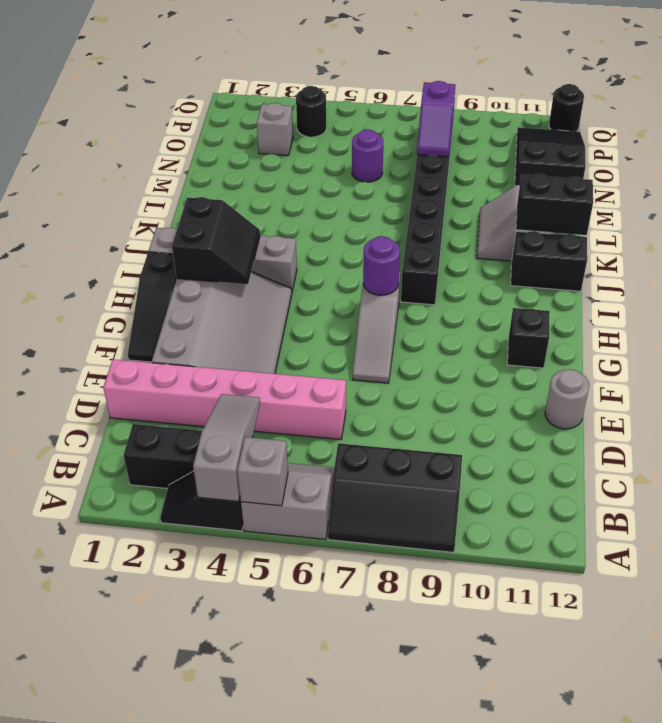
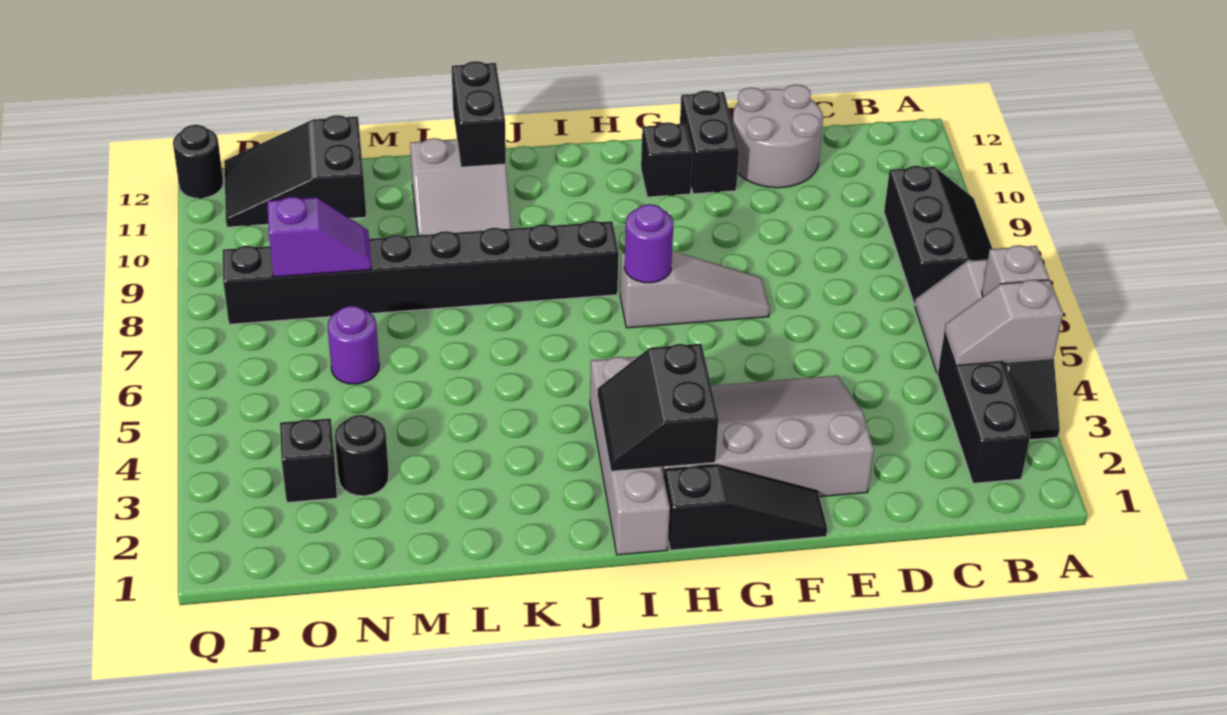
grey 1x3 slope [193,394,260,501] -> grey 1x2 slope [944,280,1063,366]
pink 1x6 brick [103,359,346,439] -> none
grey 1x1 round brick [545,369,590,429] -> grey 2x2 round brick [733,85,823,188]
black 2x2 slope [172,197,260,284] -> black 2x2 slope turned to [597,344,719,471]
black 1x2 brick [511,231,587,291] -> black 1x2 brick moved to [680,91,739,194]
grey 1x1 brick [257,103,293,156] -> black 1x1 brick [280,418,337,502]
black 1x1 round brick [296,86,327,137] -> black 1x1 round brick moved to [335,415,389,496]

